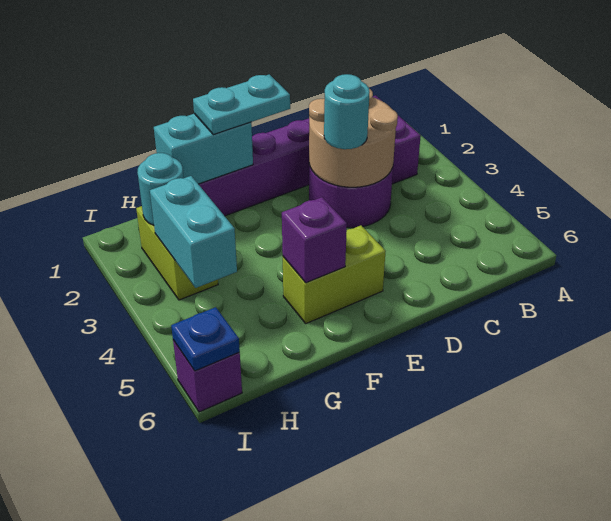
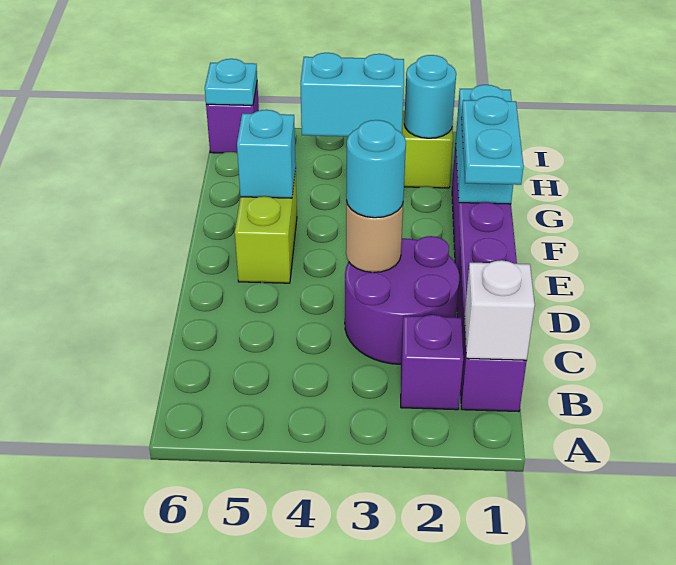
none -> white 1x1 brick [464,260,535,360]
tan 2x2 round brick [309,89,398,187] -> tan 1x1 round brick [346,200,403,272]
purple 1x1 brick [282,197,347,283] -> cyan 1x1 brick [237,110,296,198]
blue 1x1 plate [171,307,240,371] -> cyan 1x1 plate [205,59,257,105]

